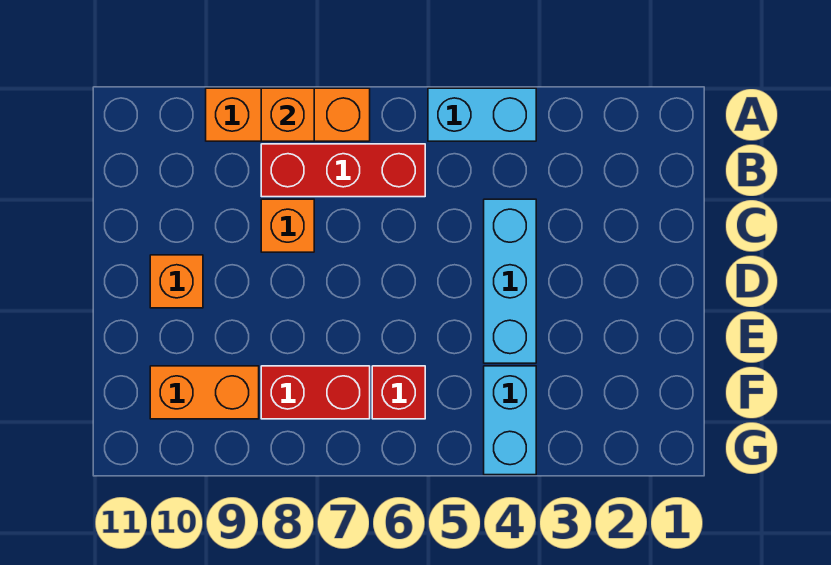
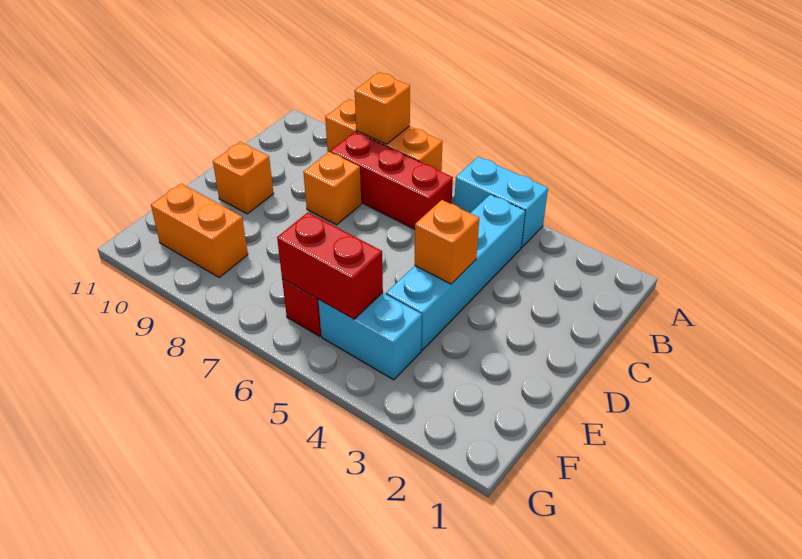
cyan 1x3 brick [484,199,536,363] -> cyan 1x4 brick [386,194,525,350]
none -> orange 1x1 brick [415,200,479,284]
cyan 1x2 brick [484,366,536,475] -> cyan 1x2 brick turned to [318,293,422,380]
red 1x2 brick [261,366,370,419] -> red 1x2 brick moved to [277,212,383,319]

